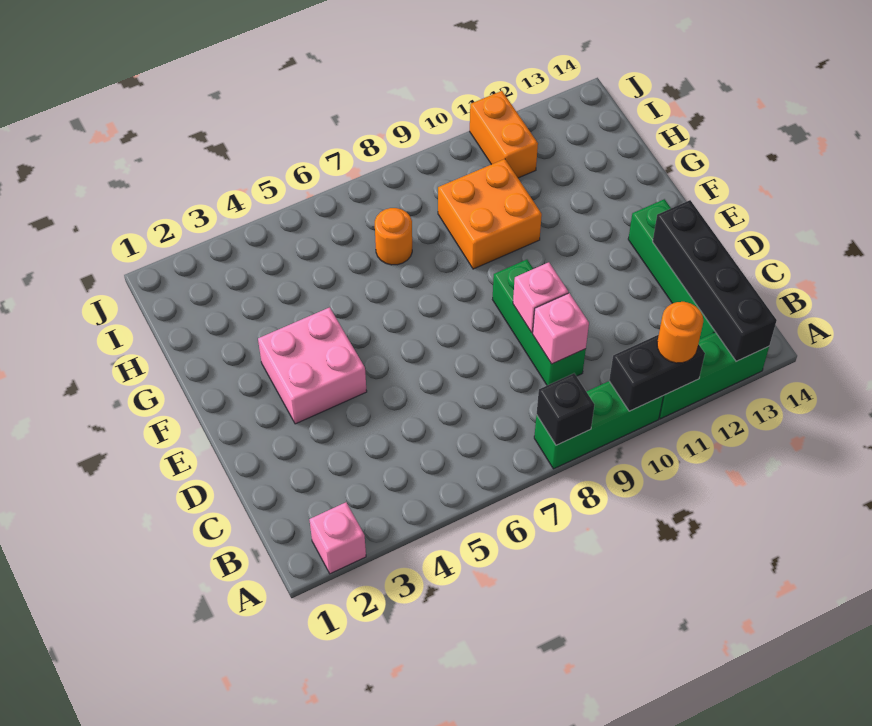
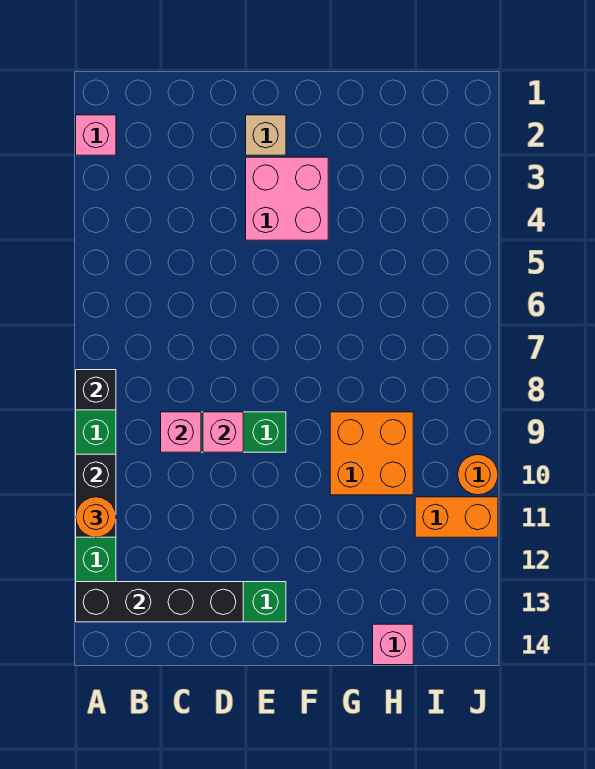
none -> tan 1x1 brick [246,115,286,155]
orange 1x1 round brick [375,208,412,265] -> orange 1x1 round brick moved to [458,455,498,495]
none -> pink 1x1 brick [373,624,413,665]

